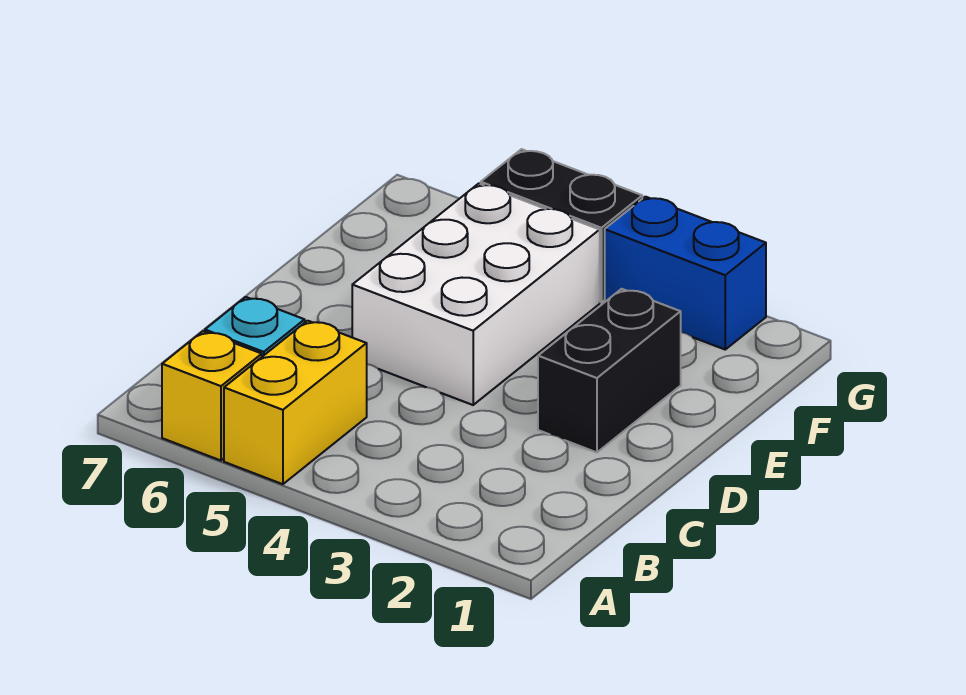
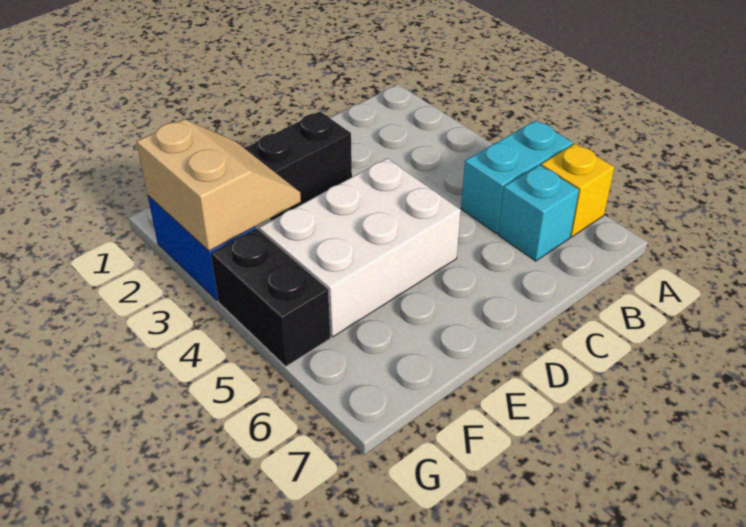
yellow 1x2 brick [224,321,367,484] -> cyan 1x2 brick [461,120,573,233]
none -> tan 2x2 slope [136,119,301,251]

